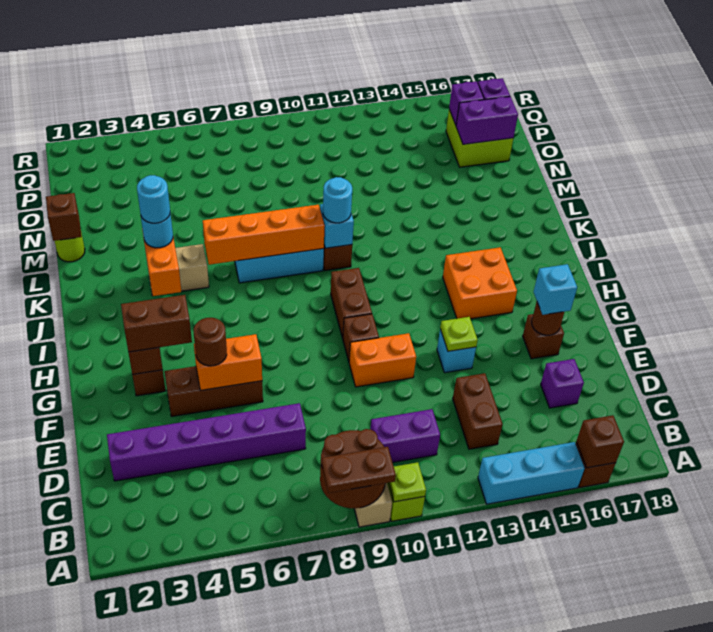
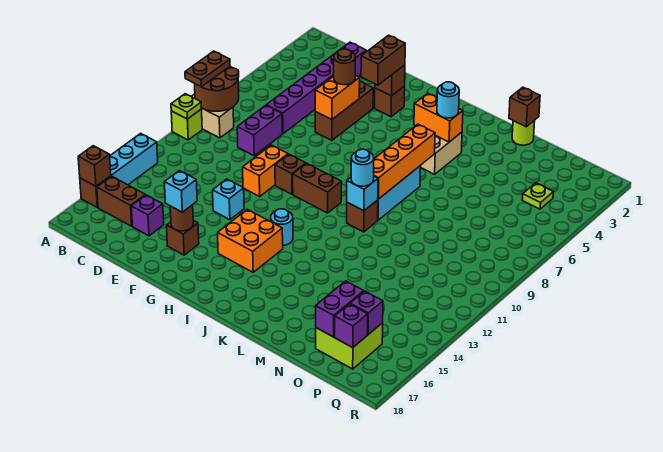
purple 1x2 brick [371,409,440,462] -> purple 1x2 brick moved to [237,105,282,156]
brown 1x2 brick [453,373,503,449] -> brown 1x2 brick moved to [97,176,145,226]
lime 1x1 plate [440,317,478,351] -> lime 1x1 plate moved to [522,183,553,209]
cyan 1x1 round brick [137,175,170,223] -> cyan 1x1 round brick moved to [271,209,293,245]

